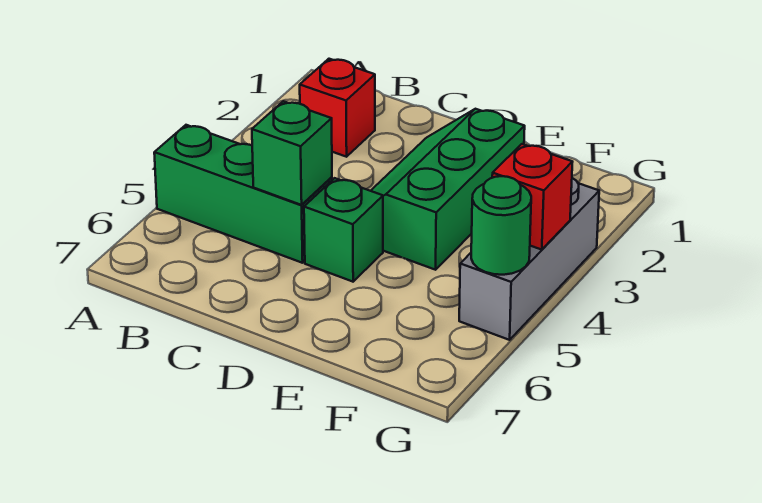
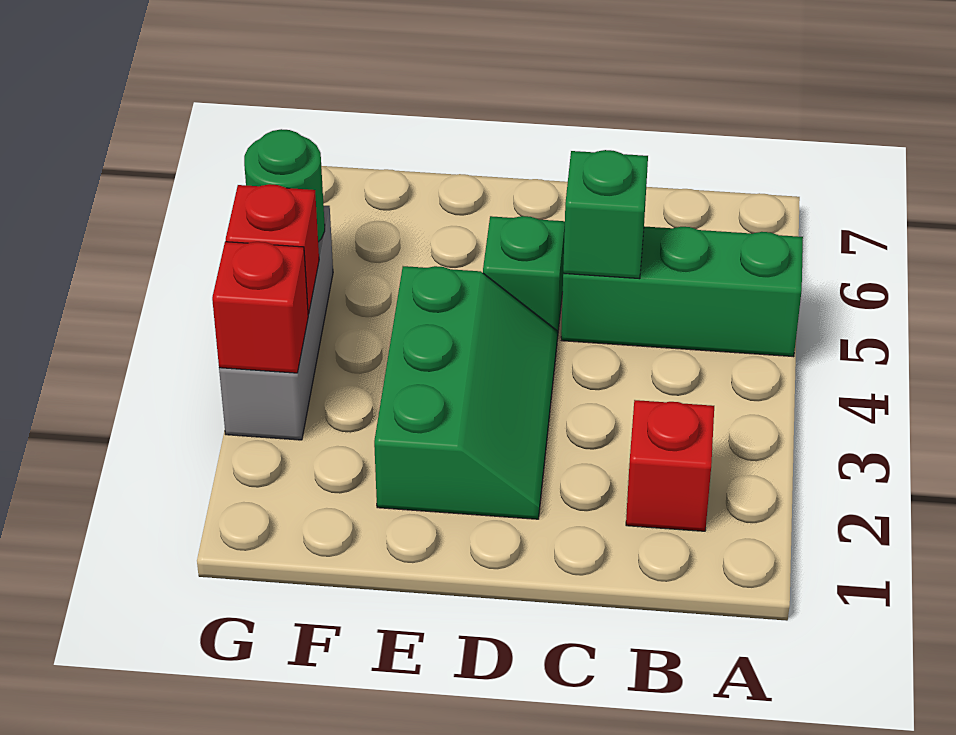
none -> red 1x1 brick [212,242,308,373]

